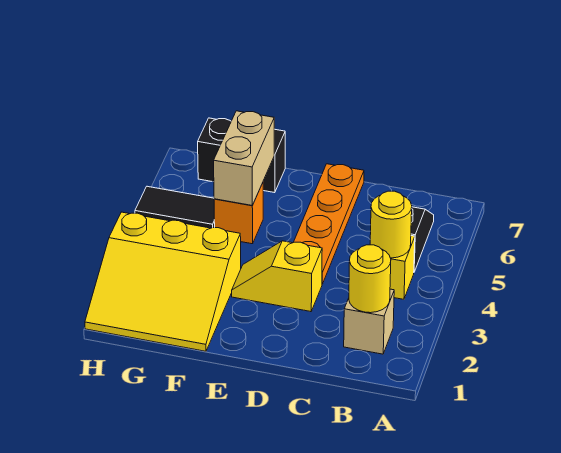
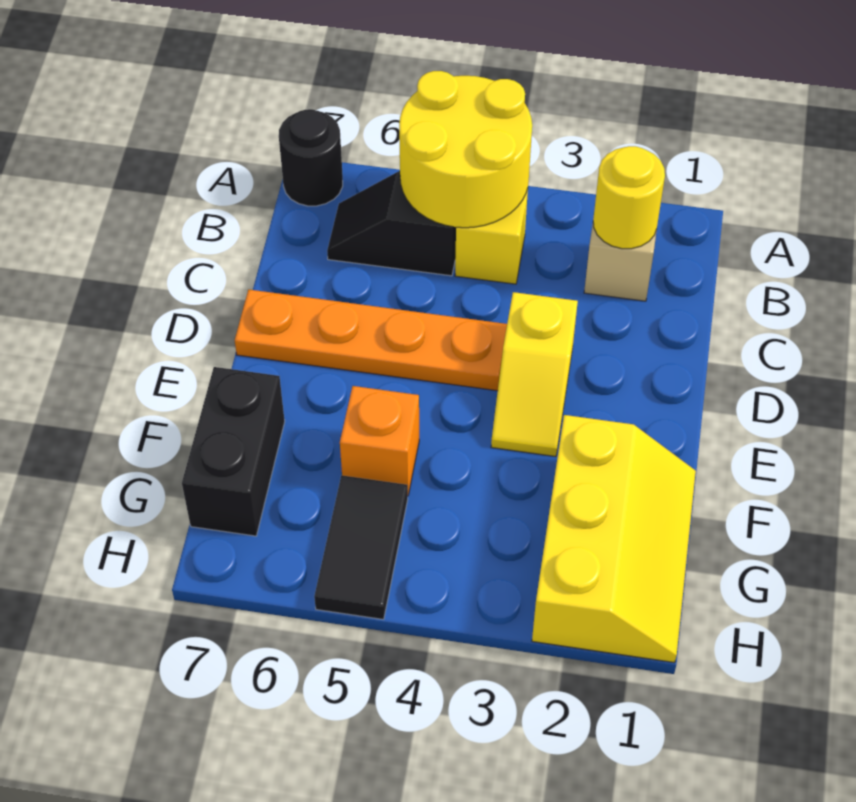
none -> black 1x1 round brick [279,109,343,206]
yellow 1x1 round brick [370,191,412,258] -> yellow 2x2 round brick [399,71,532,228]
yellow 3x3 slope [85,212,241,351] -> yellow 2x3 slope [532,415,696,663]
tan 1x2 brick [214,111,274,205] -> none

